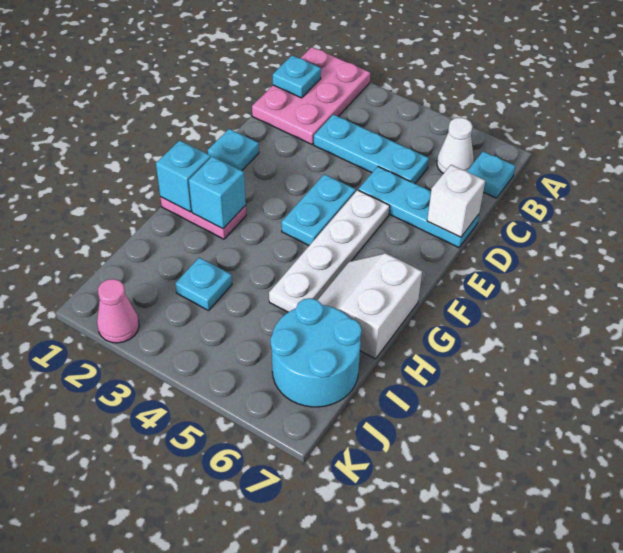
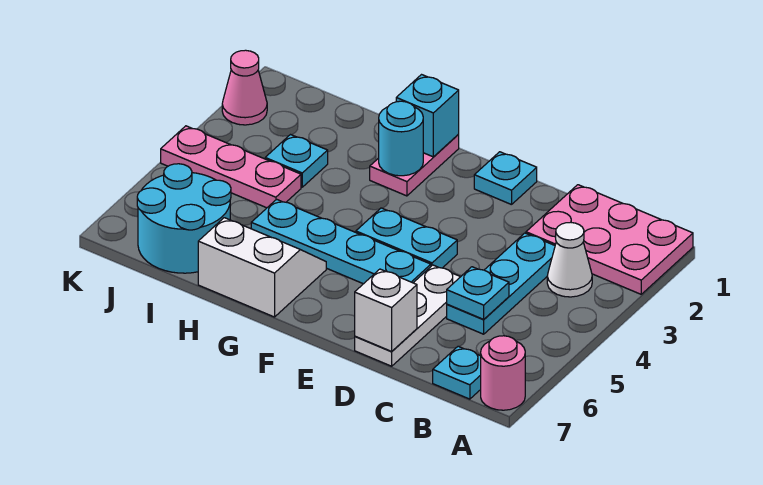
none -> pink 1x1 round brick [481,336,525,410]
cyan 1x1 plate [273,55,321,98] -> cyan 1x1 plate moved to [447,267,509,320]
white 1x1 cone [437,118,474,173] -> white 1x1 cone moved to [547,222,592,297]
cyan 1x3 plate [358,167,479,248] -> white 1x3 plate [355,265,460,366]
white 1x4 plate [269,190,390,312] -> cyan 1x4 plate [251,199,431,284]
cyan 1x1 brick [189,156,246,229] -> cyan 1x1 round brick [379,101,423,176]
none -> pink 1x3 plate [161,126,301,208]

